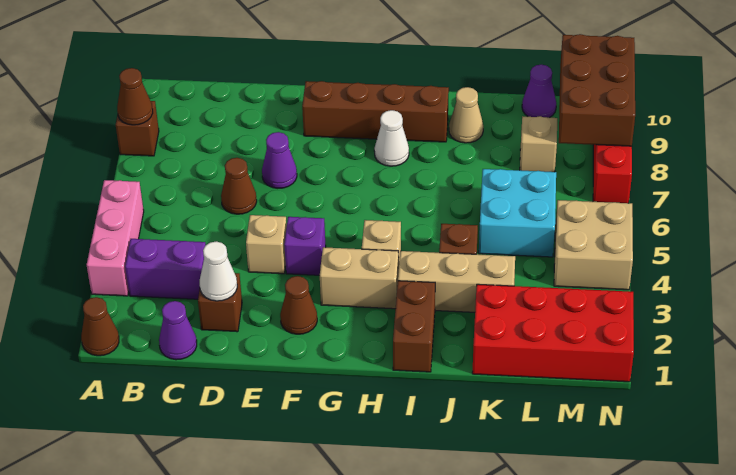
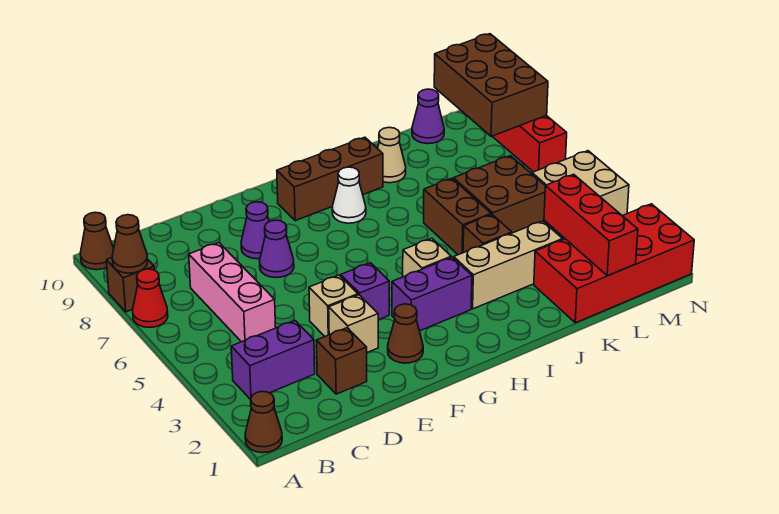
pink 1x3 brick [87,180,144,296] -> pink 1x3 brick moved to [189,243,276,342]
none -> red 1x1 cone [133,269,168,327]
purple 1x1 cone [159,301,197,360] -> purple 1x1 cone moved to [241,202,269,259]
white 1x1 cone [200,241,237,301] -> none
brown 1x1 cone [221,158,257,214] -> brown 1x1 cone moved to [80,212,114,270]
brown 1x4 brick [302,81,449,142] -> brown 1x3 brick [277,137,383,221]
tan 1x2 brick [320,247,399,309] -> purple 1x2 brick [392,257,472,331]
brown 1x2 brick [393,281,435,372] -> brown 1x2 brick moved to [424,178,491,255]
cyan 2x2 brick [479,169,556,257] -> brown 2x2 brick [453,156,548,233]
none -> red 1x3 brick [544,174,638,276]
tan 1x1 brick [520,116,557,172] -> tan 1x1 brick moved to [329,295,378,352]

